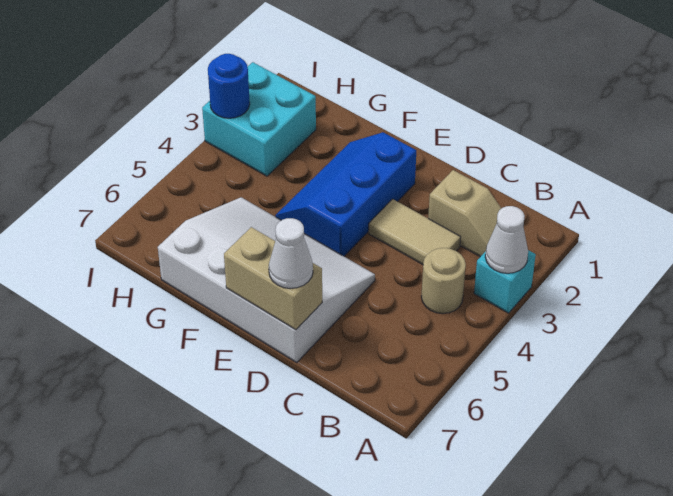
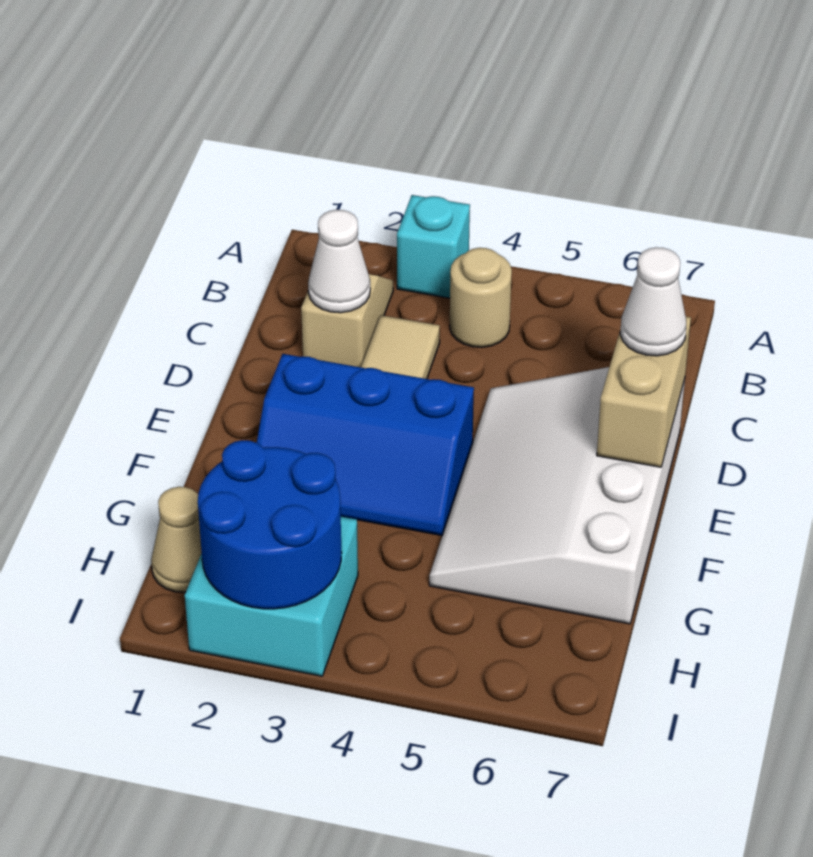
white 1x1 cone [485,206,528,273] -> white 1x1 cone moved to [308,210,370,313]
none -> tan 1x1 cone [151,487,202,592]
blue 1x1 round brick [208,54,250,118] -> blue 2x2 round brick [198,440,342,609]

